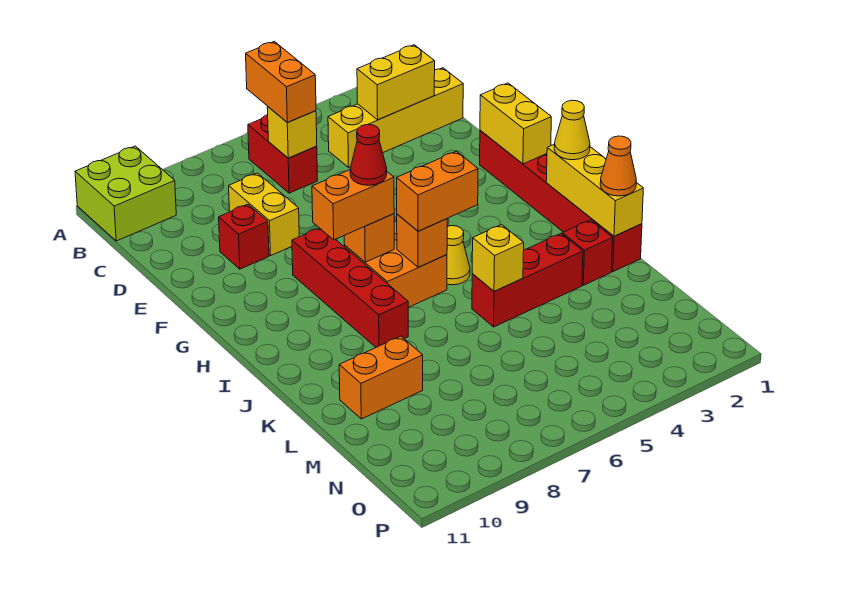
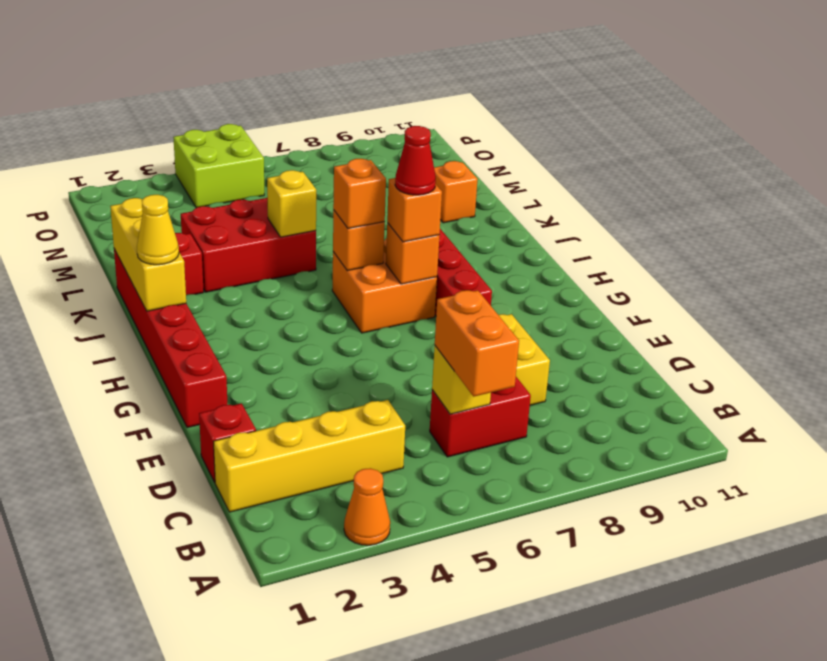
lime 2x2 brick [75,146,176,241] -> lime 2x2 brick moved to [173,124,264,208]
red 1x2 brick [248,115,318,193] -> red 1x2 brick turned to [430,377,531,457]
yellow 1x2 brick [357,45,435,120] -> none
red 1x1 brick [219,204,269,269] -> red 1x1 brick moved to [199,403,256,482]
yellow 1x2 brick [480,83,551,164] -> none
orange 1x2 brick [312,170,394,240] -> orange 1x1 brick [387,178,442,242]
yellow 1x1 cone [447,226,470,285] -> none
orange 1x2 brick [397,151,478,231] -> orange 1x1 brick [333,159,386,228]
orange 1x1 cone [600,136,636,196] -> orange 1x1 cone moved to [344,468,390,545]
red 1x3 brick [472,234,583,327] -> red 2x3 brick [181,197,316,292]
orange 1x2 brick [339,336,423,419] -> orange 1x1 brick [434,161,478,223]

